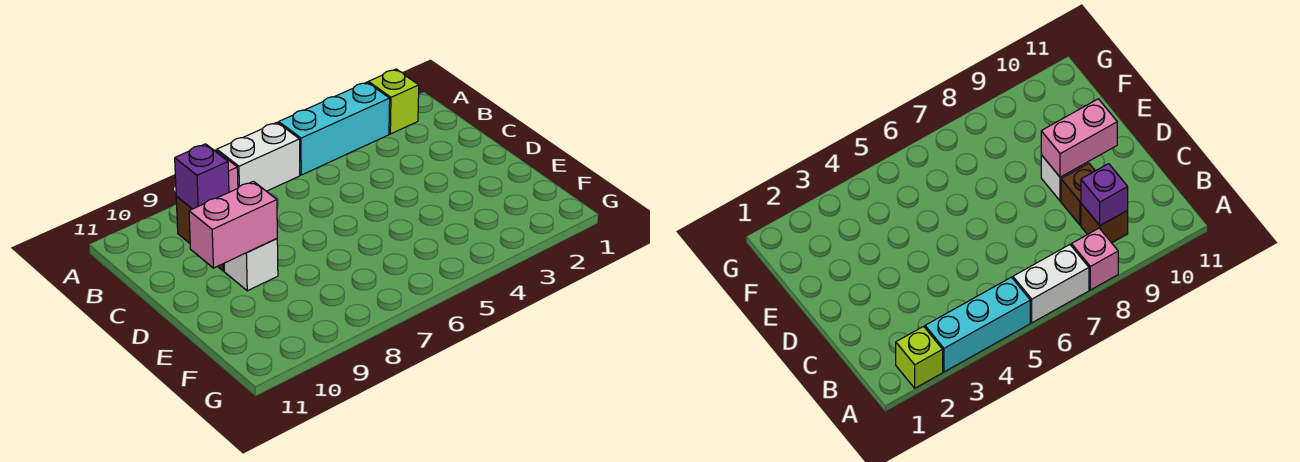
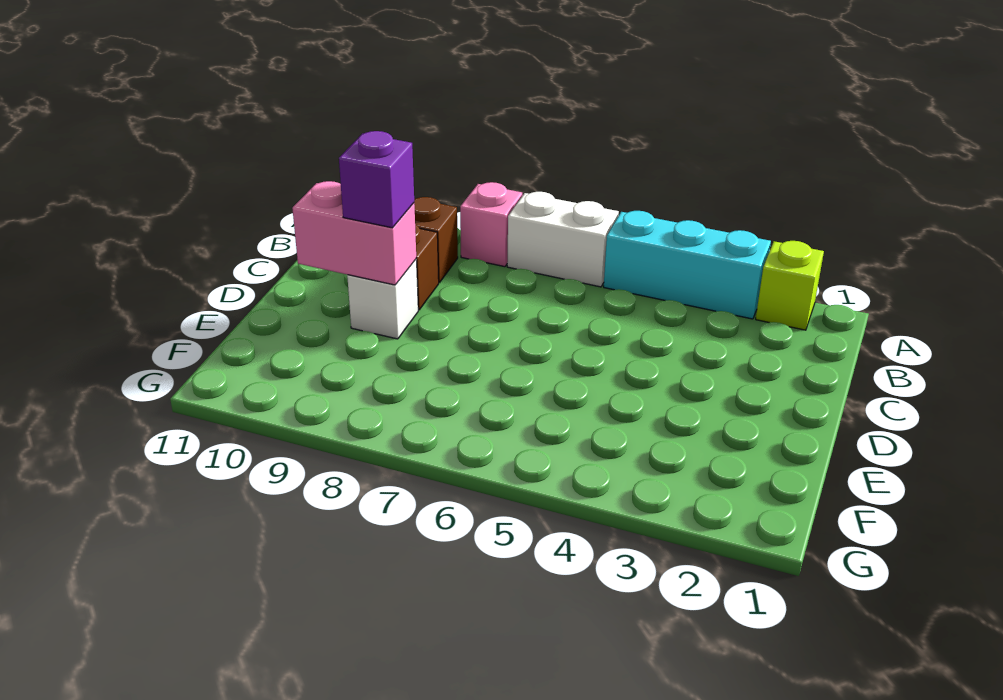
purple 1x1 brick [175,144,229,209] -> purple 1x1 brick moved to [339,131,414,228]

